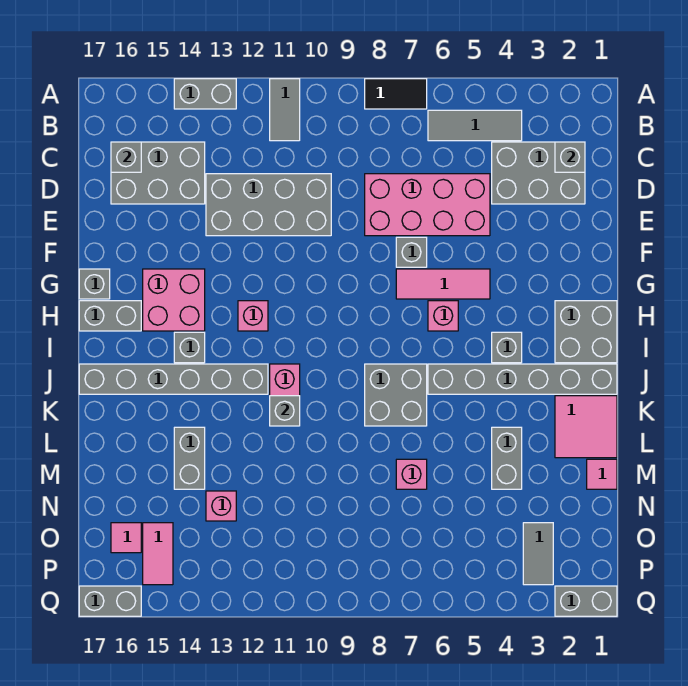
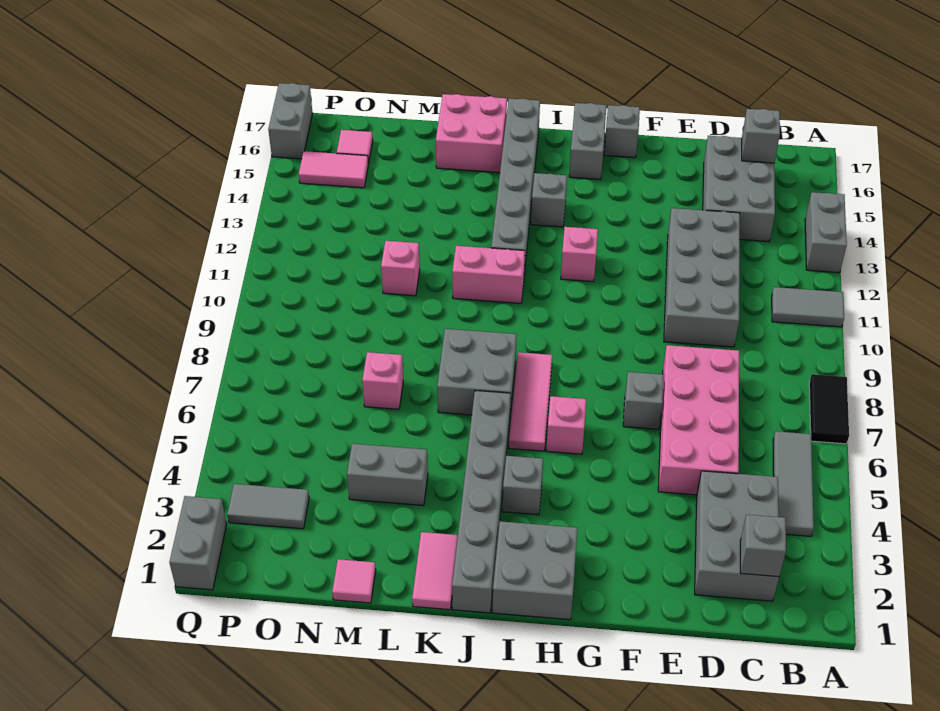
pink 1x3 tile [396,269,490,299] -> pink 1x3 tile moved to [509,352,552,451]
pink 2x2 brick [143,269,205,331] -> pink 2x2 brick moved to [436,94,507,173]
pink 2x2 tile [555,396,617,458] -> pink 1x2 tile [412,532,458,610]
grey 1x1 brick [270,396,300,426] -> none
grey 1x2 brick [174,427,205,489] -> none
pink 1x1 brick [206,491,236,521] -> pink 1x1 brick moved to [381,241,420,296]

